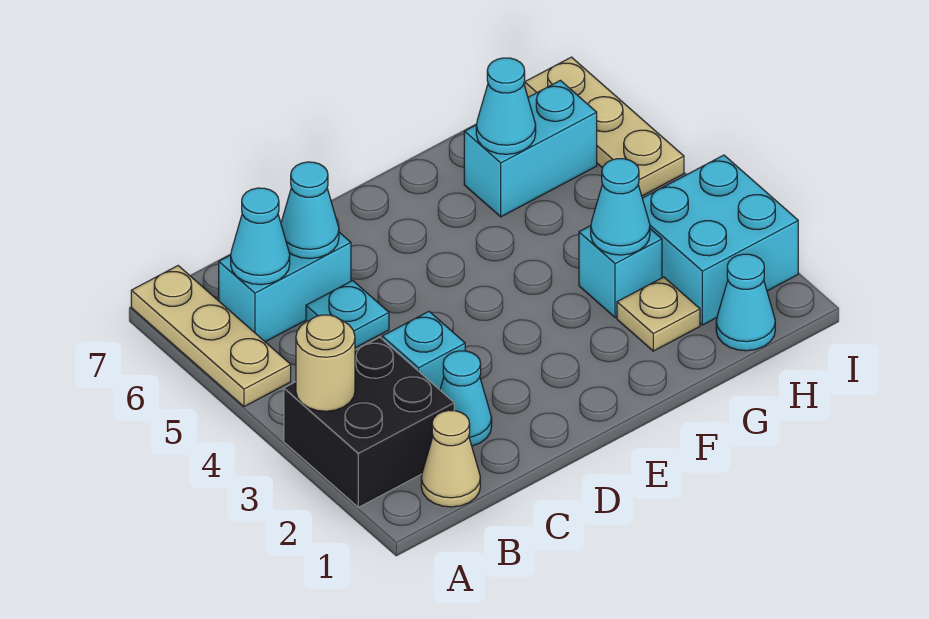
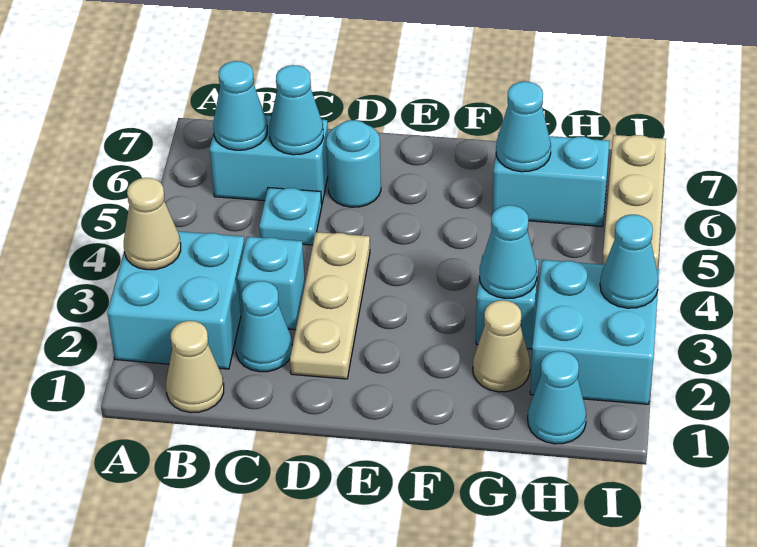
black 2x2 brick [284,337,454,507] -> cyan 2x2 brick [107,231,245,369]
tan 1x1 round brick [296,315,355,411] -> tan 1x1 cone [124,178,181,270]
tan 1x3 plate [131,266,291,407] -> tan 1x3 plate moved to [290,232,370,379]
none -> cyan 1x1 round brick [326,120,381,207]
tan 1x1 plate [617,277,700,351] -> tan 1x1 cone [473,300,530,392]
none -> cyan 1x1 cone [600,215,659,308]

